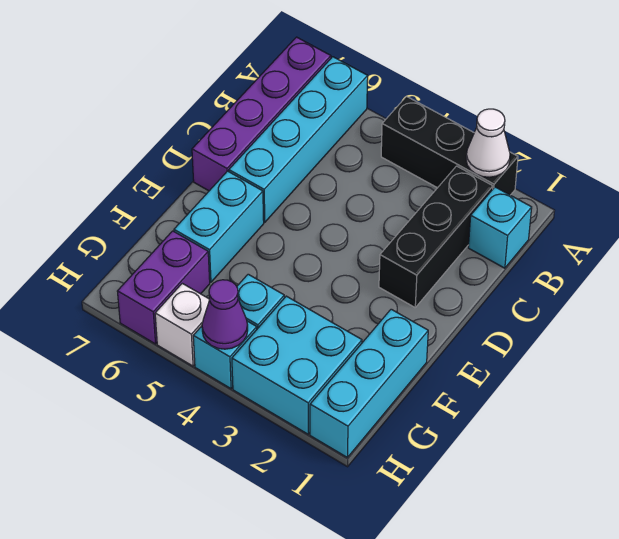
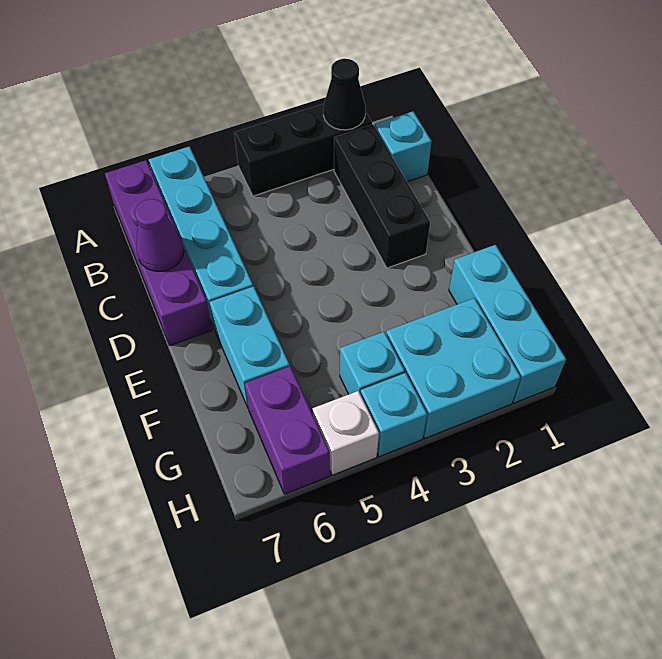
white 1x1 cone [466,109,510,177] -> black 1x1 cone [323,59,366,130]
purple 1x1 cone [202,280,248,349] -> purple 1x1 cone moved to [135,199,184,271]

